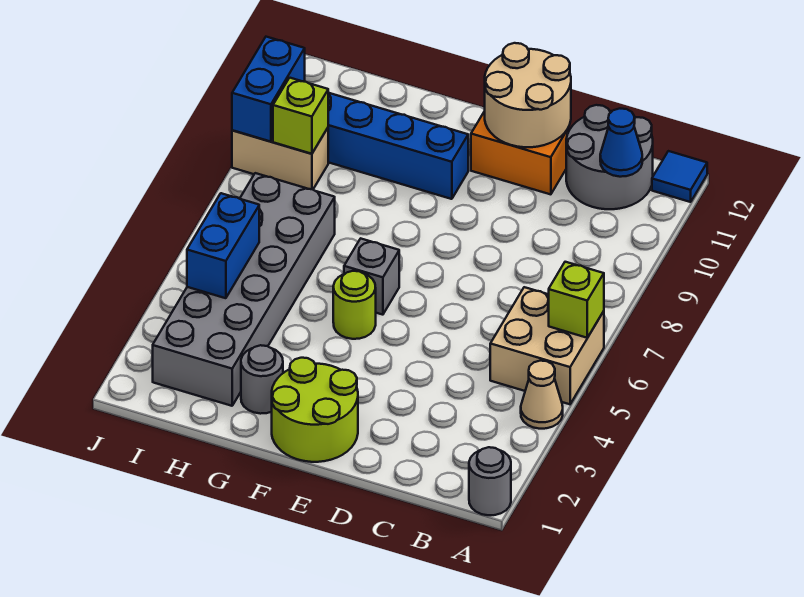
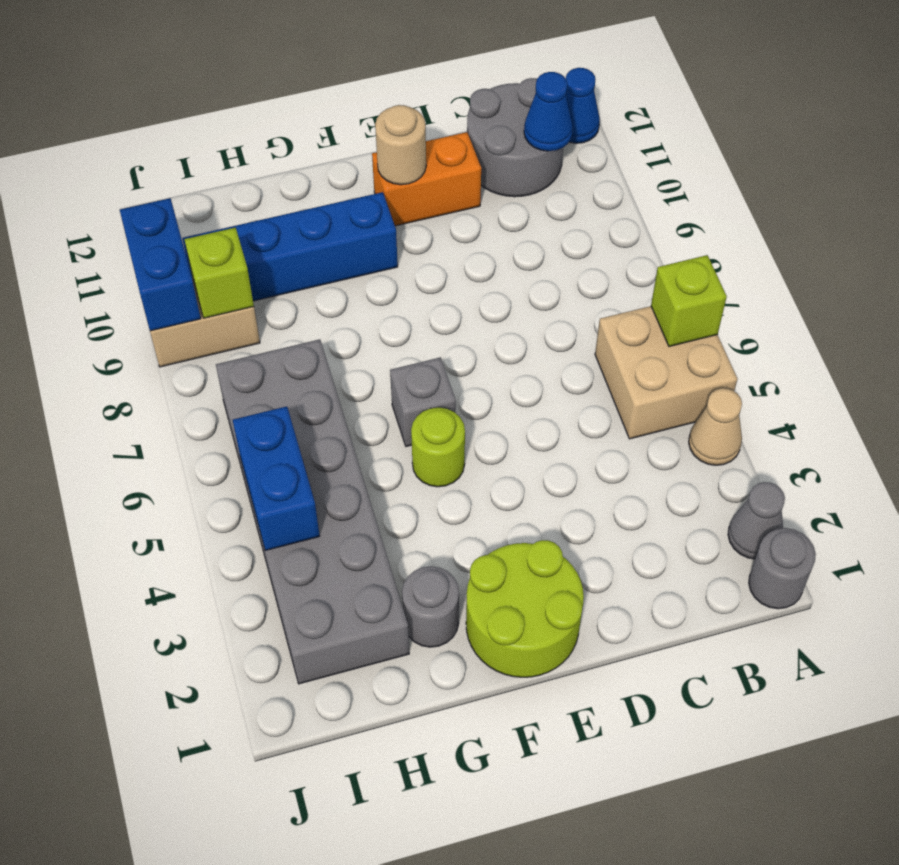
none -> grey 1x1 cone [728,482,785,559]
blue 1x1 tile [652,151,707,202] -> blue 1x1 cone [566,68,600,143]
tan 2x2 round brick [485,43,571,147] -> tan 1x1 round brick [375,105,426,185]

